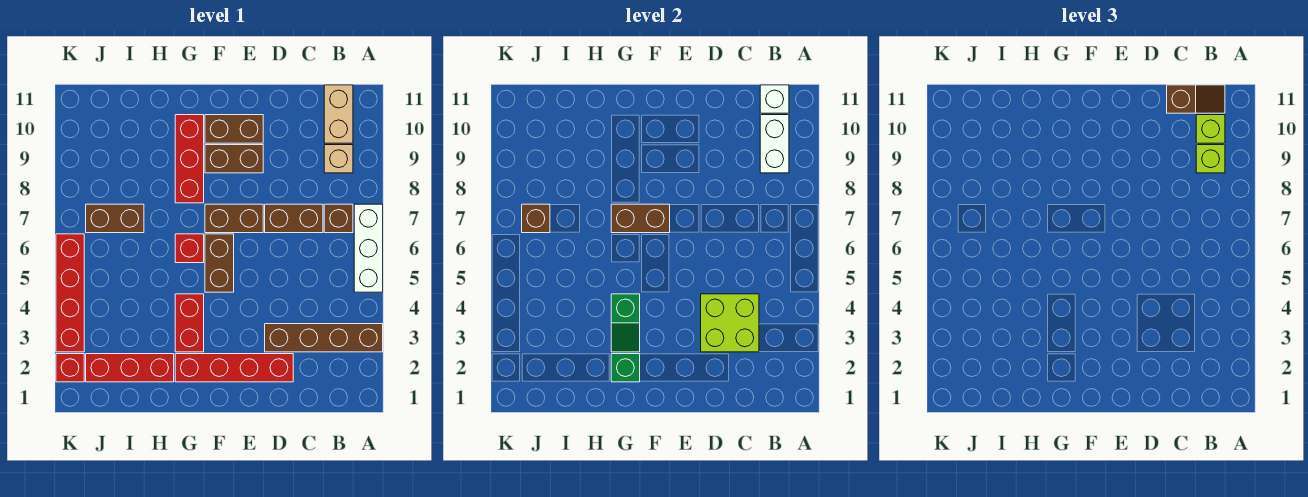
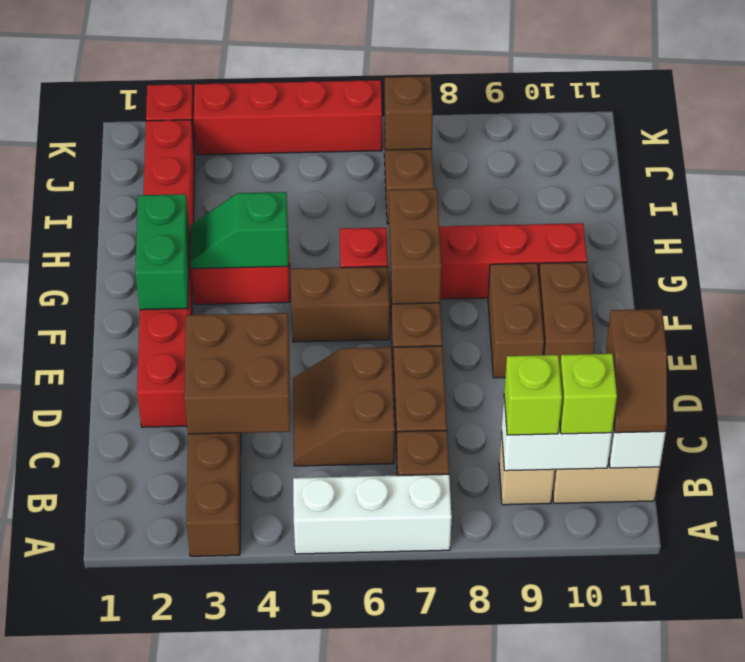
lime 2x2 brick [701,294,759,352] -> brown 2x2 brick [184,313,290,434]
none -> brown 2x2 slope [293,347,395,466]
green 1x1 brick [611,354,640,382] -> green 1x2 brick [135,194,189,310]

